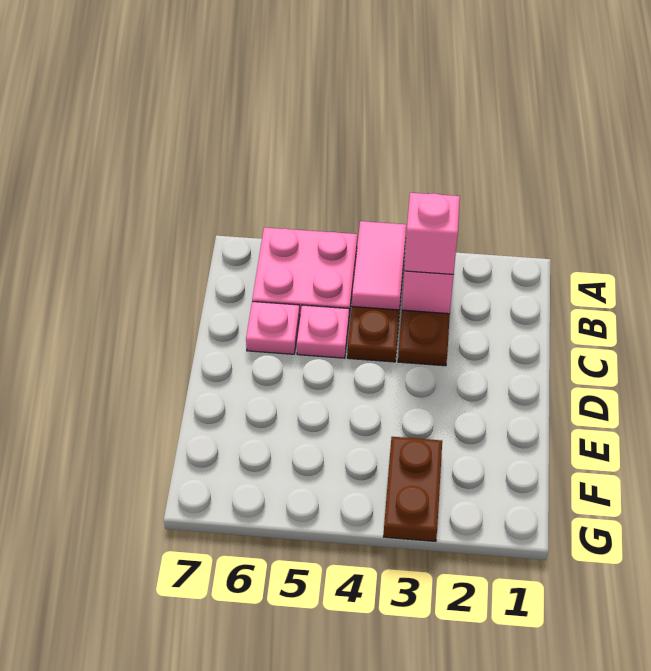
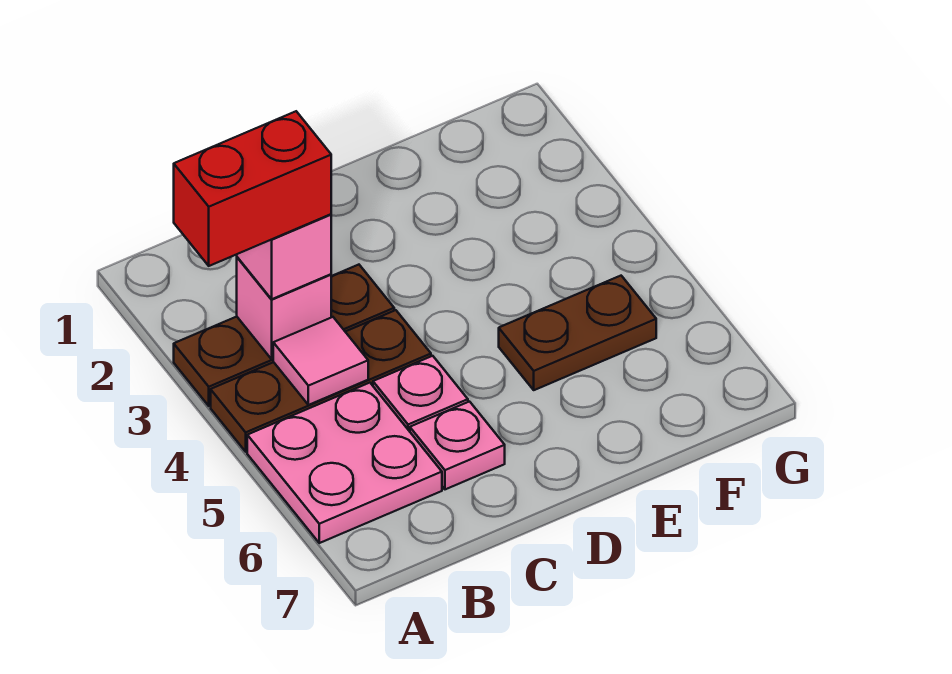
none -> red 1x2 brick [174,111,331,266]
pink 1x2 tile [352,221,406,310] -> pink 1x1 tile [273,317,368,405]
brown 1x2 plate [384,437,442,541] -> brown 1x2 plate moved to [499,276,656,390]

